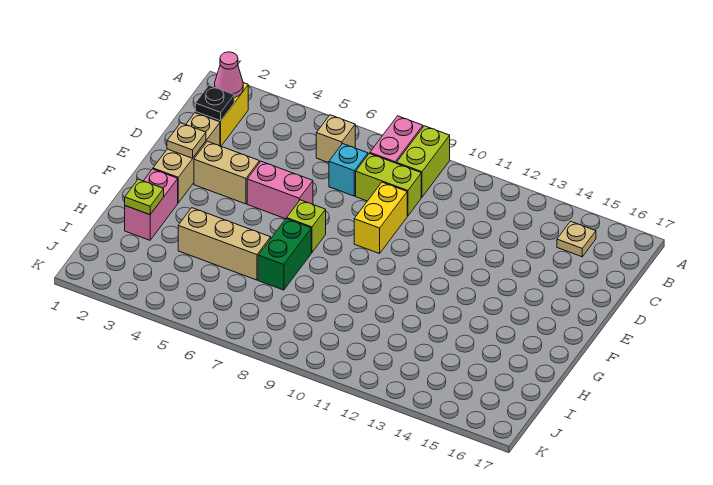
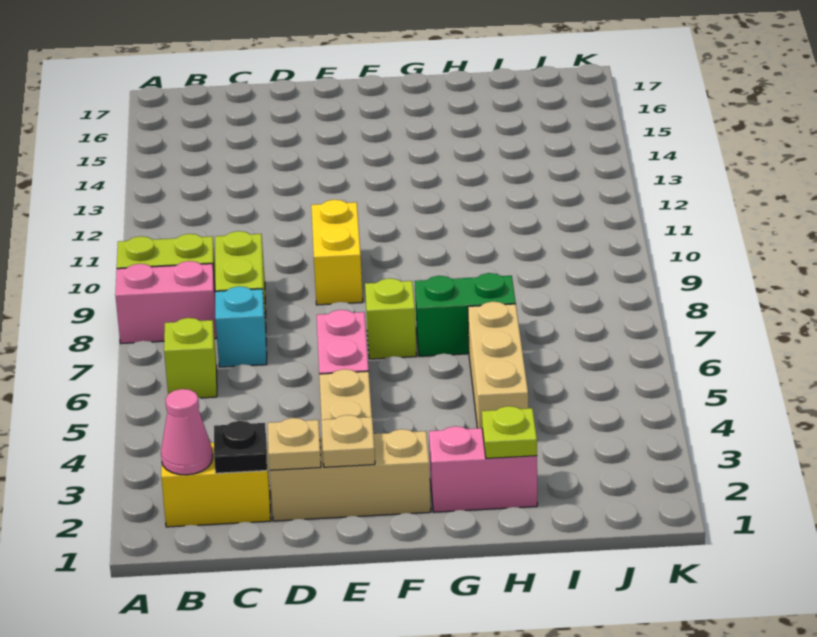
tan 1x1 brick [316,115,355,163] -> lime 1x1 brick [164,318,217,398]
tan 1x1 plate [557,221,596,257] -> tan 1x1 plate moved to [268,418,321,470]
yellow 1x2 brick [354,182,407,254] -> yellow 1x2 brick turned to [311,200,363,305]

